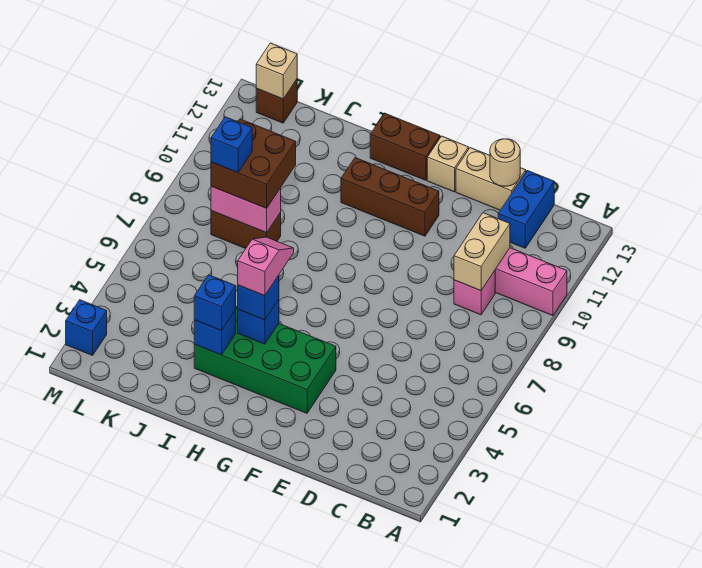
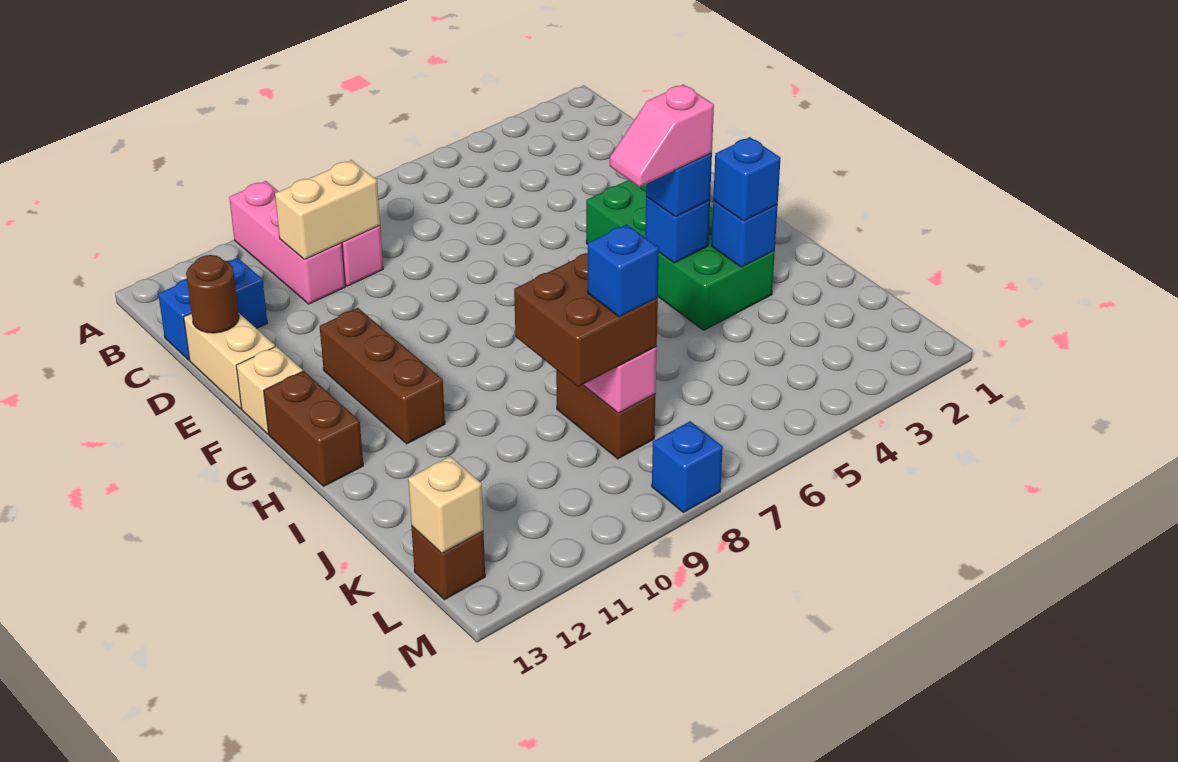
tan 1x1 round brick [490,139,520,186] -> brown 1x1 round brick [186,255,239,333]
blue 1x1 brick [66,300,107,355] -> blue 1x1 brick moved to [652,421,723,513]

